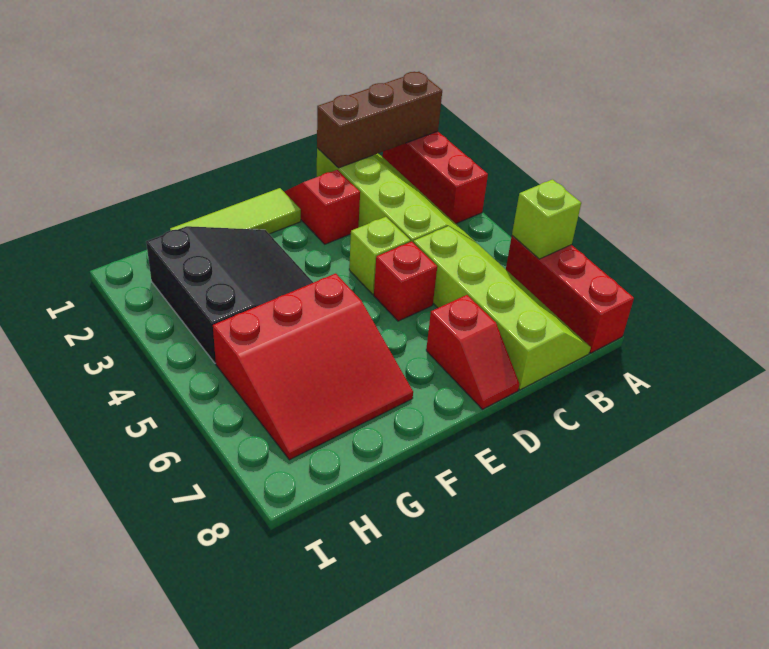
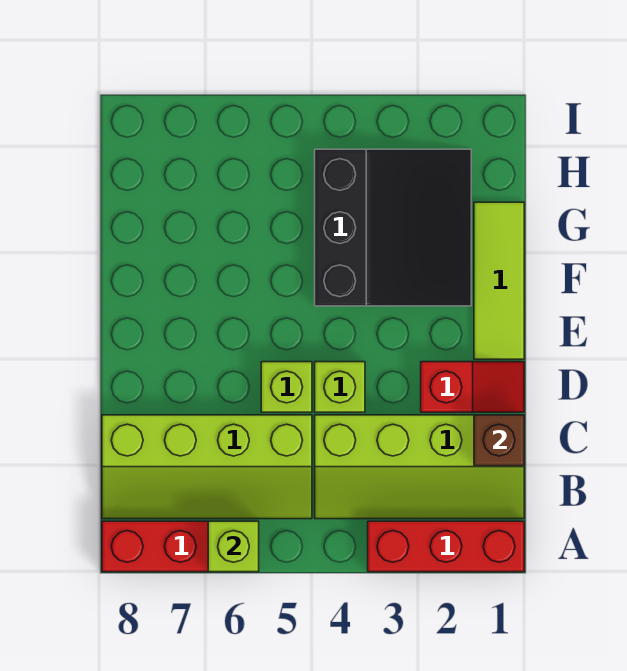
brown 1x3 brick [317,72,442,168] -> brown 1x1 brick [474,415,524,466]
red 1x1 brick [374,242,437,321] -> lime 1x1 brick [261,362,312,412]
red 1x2 slope [426,295,519,409] -> none
black 3x3 slope [146,226,313,363] -> black 3x3 slope turned to [315,149,471,306]
red 3x3 slope [213,273,413,460] -> none

